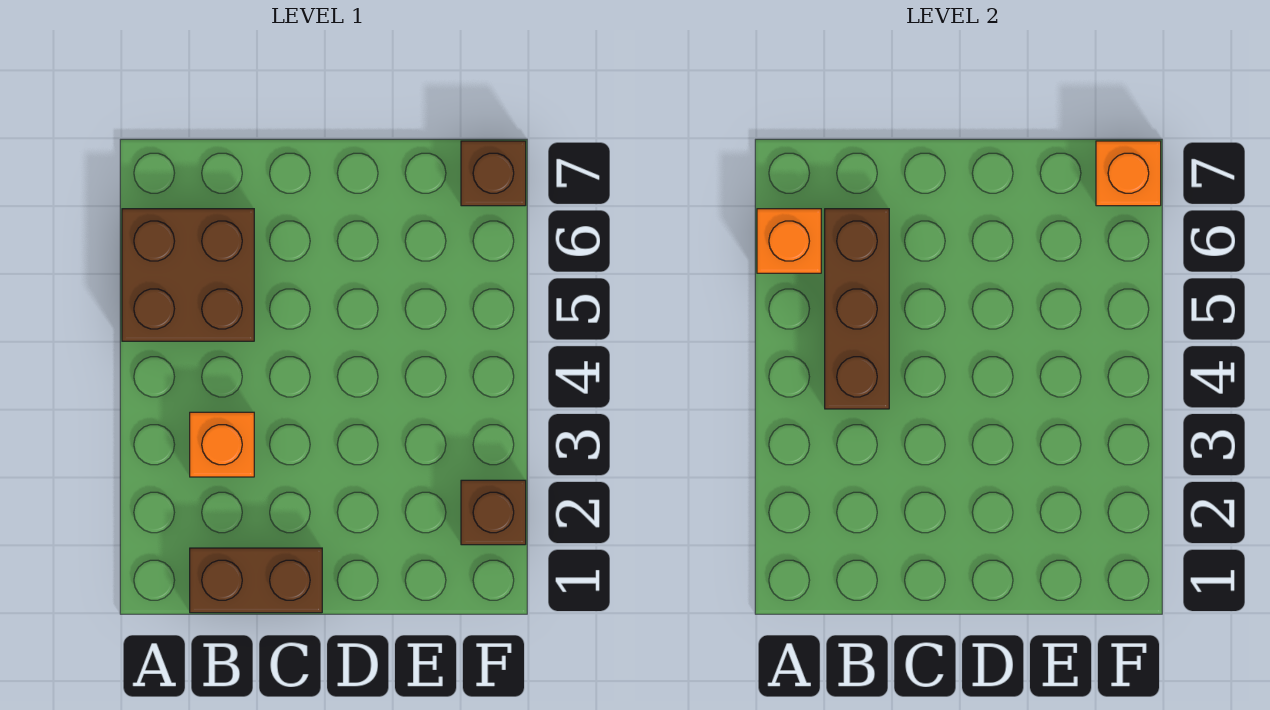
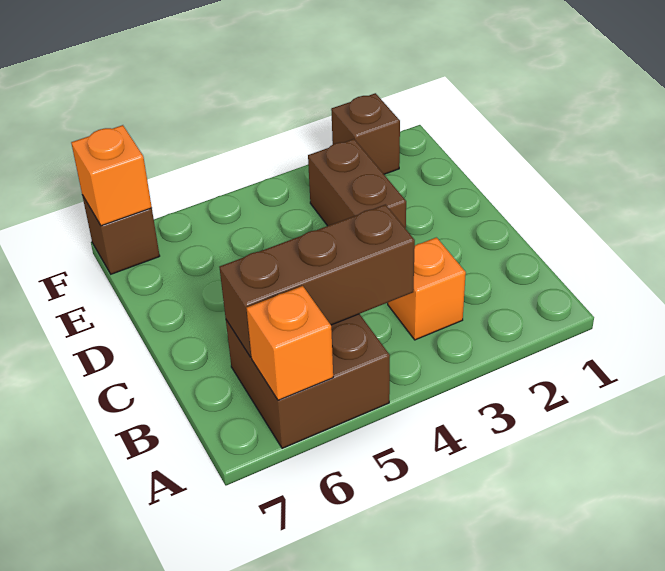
brown 1x2 brick [190,548,322,613] -> brown 1x2 brick moved to [308,139,406,229]

